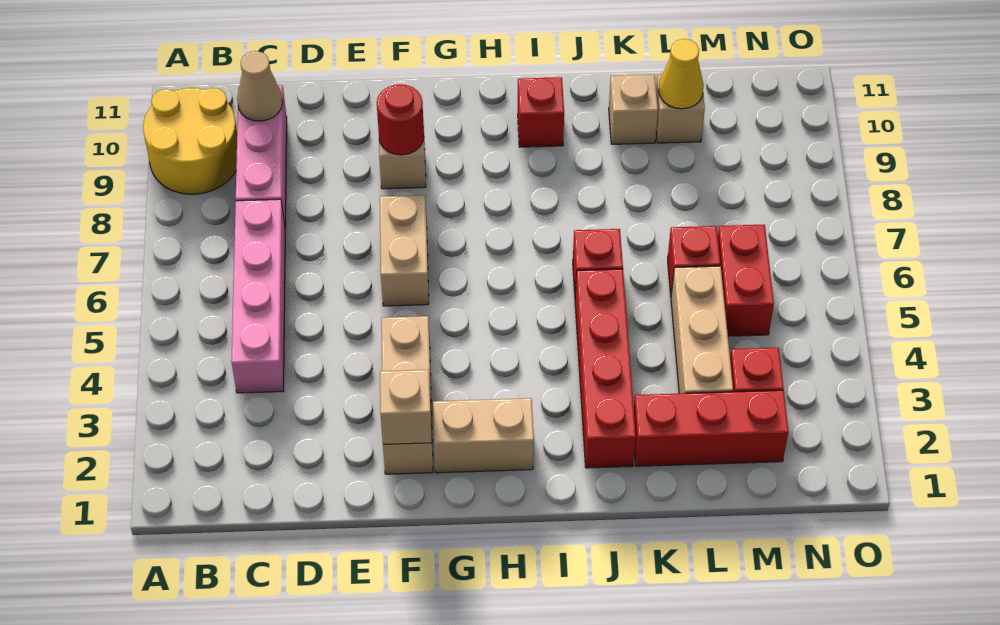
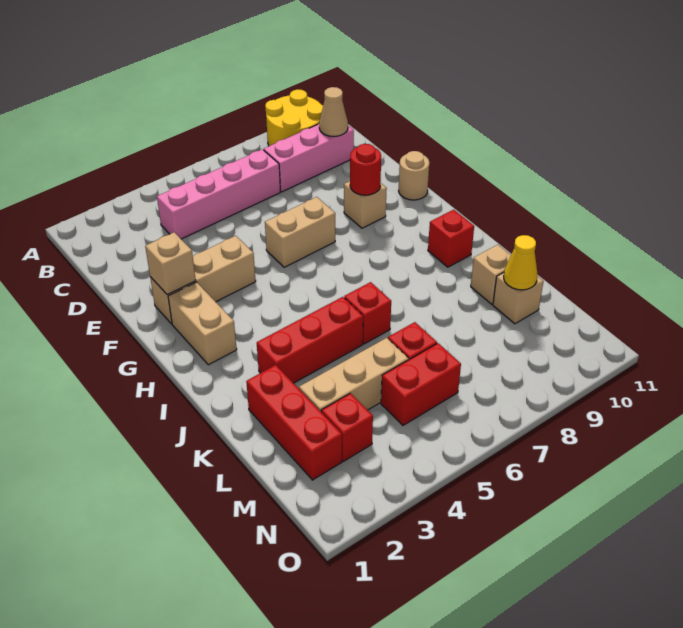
none -> tan 1x1 round brick [399,151,429,200]
red 1x4 brick [575,269,636,468] -> red 1x3 brick [257,297,363,383]

